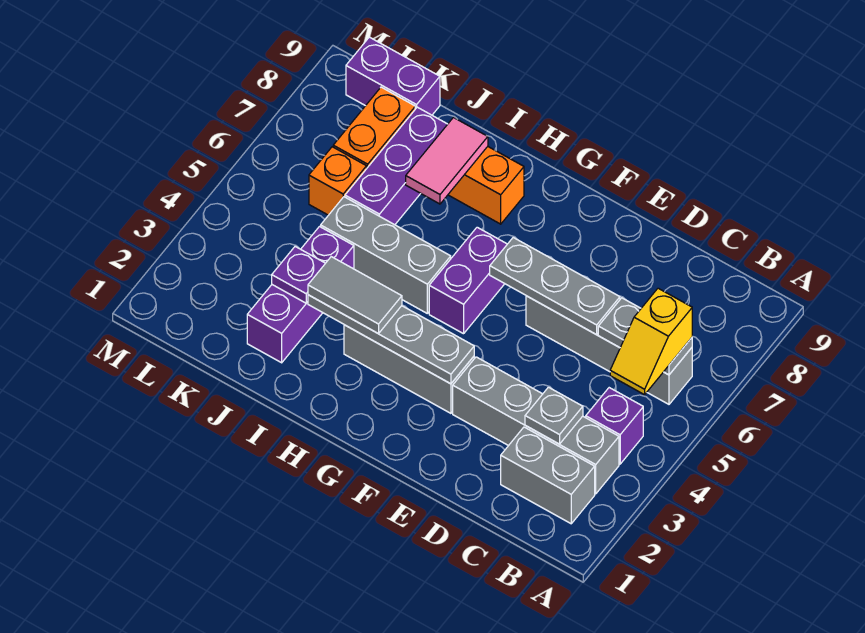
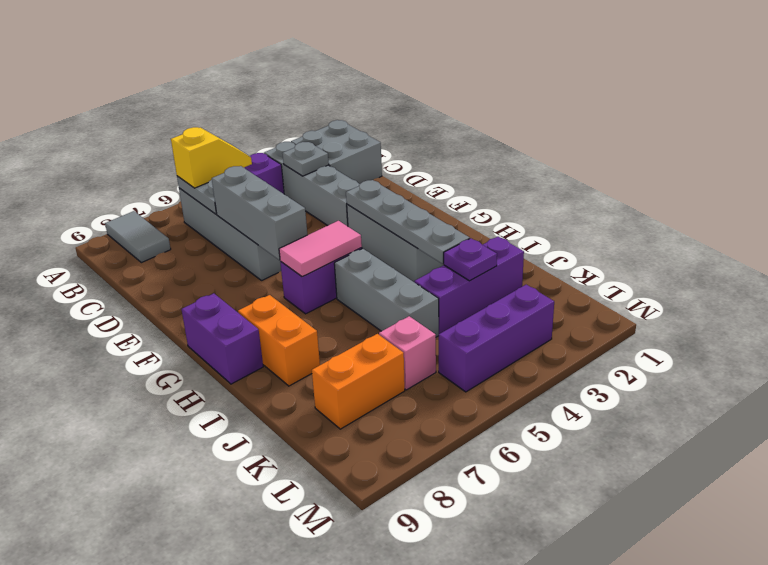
grey 1x2 brick [501,427,595,524] -> grey 2x2 brick [291,120,382,184]
grey 1x3 plate [490,238,620,335] -> grey 1x3 brick [212,166,307,260]
grey 1x2 tile [308,257,402,334] -> grey 1x2 tile moved to [105,211,171,263]
pink 1x2 tile [406,118,488,204] -> pink 1x2 tile moved to [279,221,362,277]
purple 1x3 brick [345,107,447,225] -> purple 1x3 brick moved to [439,285,554,392]
orange 1x1 brick [309,147,367,215] -> pink 1x1 brick [379,316,436,390]
purple 1x2 brick [346,37,440,115] -> purple 1x2 brick moved to [182,293,263,384]

